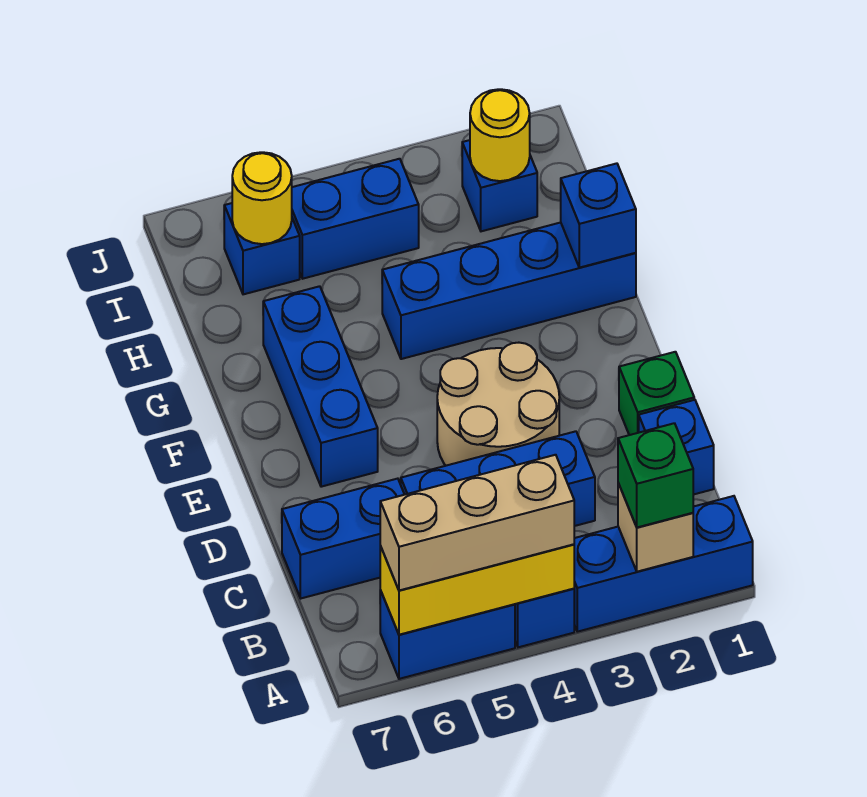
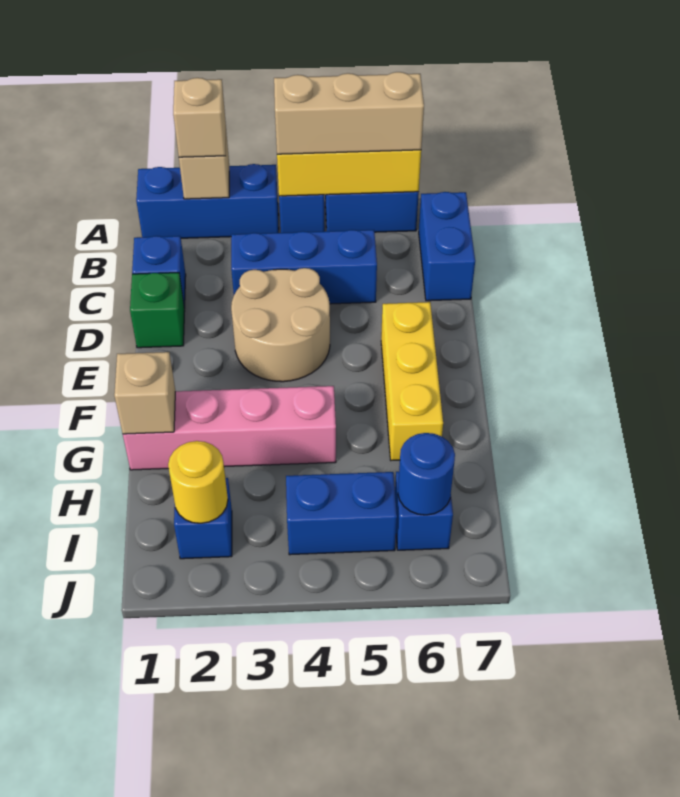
green 1x1 brick [618,423,693,527] -> tan 1x1 brick [173,78,226,157]
blue 1x2 brick [282,479,404,598] -> blue 1x2 brick turned to [419,192,475,301]
blue 1x3 brick [263,286,378,487] -> yellow 1x3 brick [381,302,443,460]
blue 1x4 brick [382,223,636,359] -> pink 1x4 brick [123,386,336,470]
blue 1x1 brick [561,163,636,268] -> tan 1x1 brick [114,352,175,434]
yellow 1x1 round brick [232,152,292,244] -> blue 1x1 round brick [398,433,455,515]

